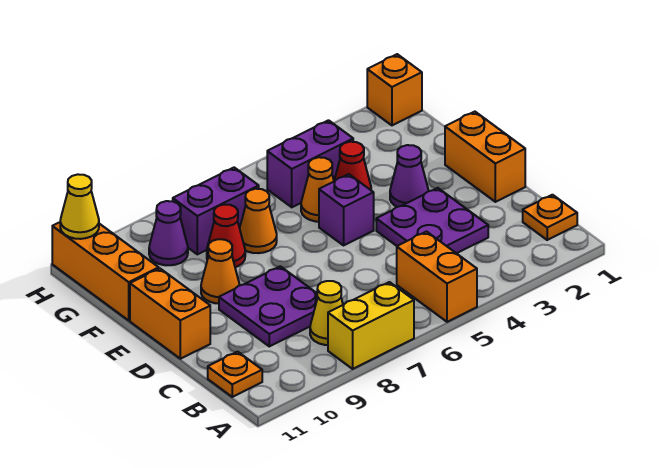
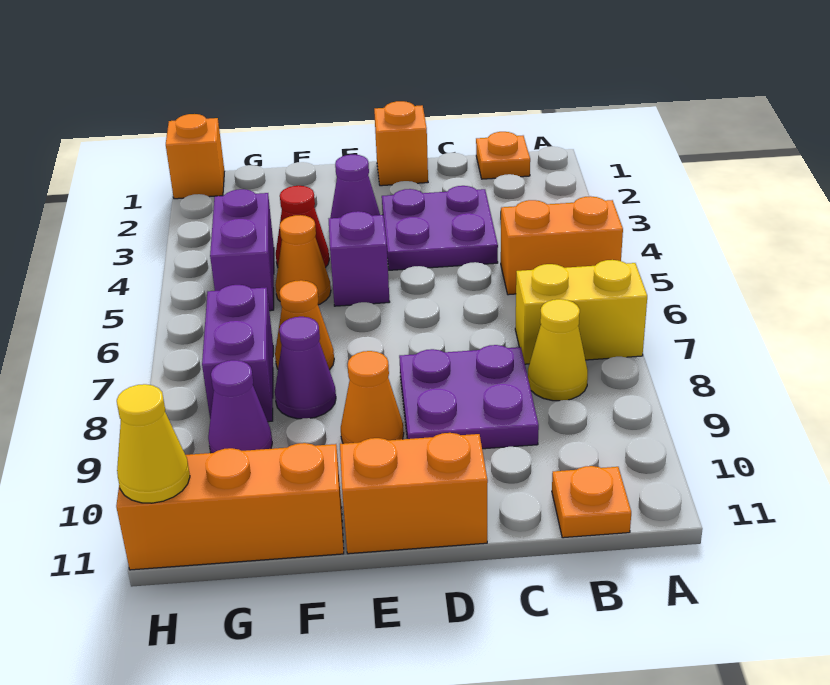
yellow 1x2 brick [328,282,414,369] -> yellow 1x2 brick turned to [515,260,647,364]
orange 1x2 brick [445,112,525,202] -> orange 1x1 brick [374,101,428,186]
red 1x1 cone [207,204,245,267] -> purple 1x1 cone [275,317,336,419]

